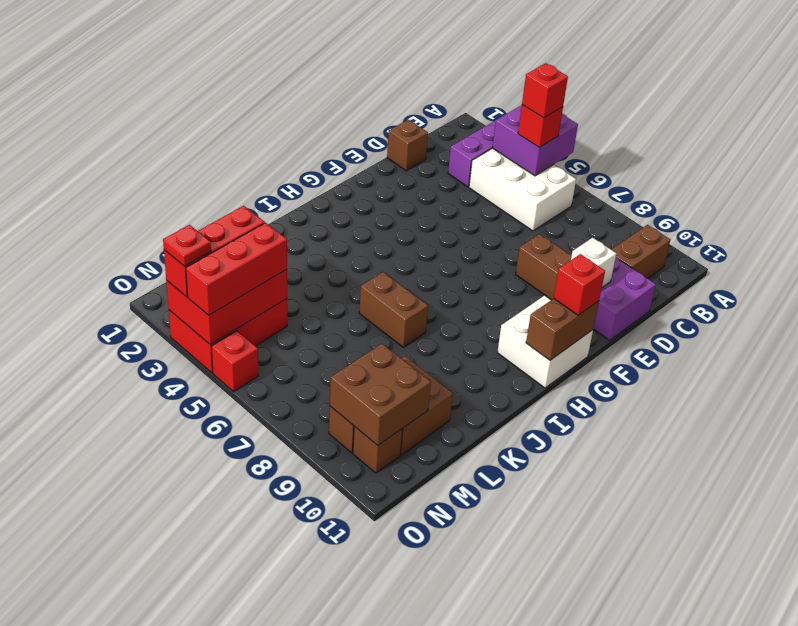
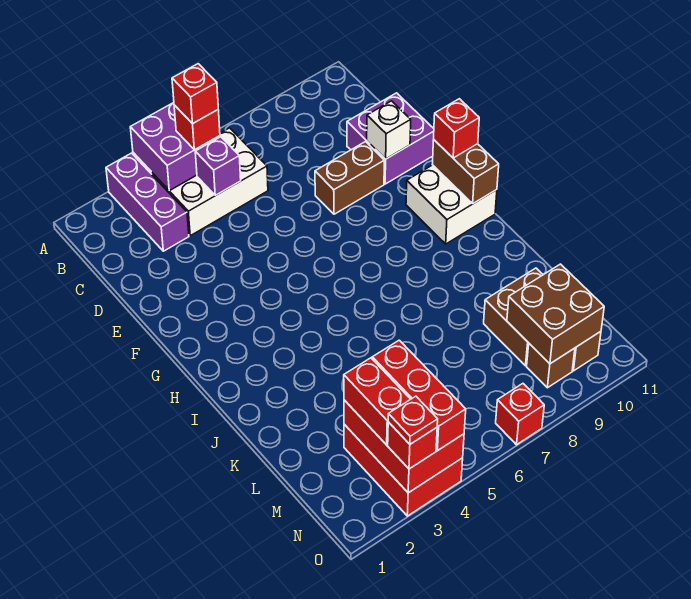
brown 1x2 brick [611,225,670,278] -> none
none -> purple 1x1 brick [195,137,241,195]
brown 1x1 brick [387,120,428,171] -> none
brown 1x2 brick [359,272,428,347] -> none
red 1x1 brick [211,331,258,392] -> red 1x1 brick moved to [496,384,544,445]

